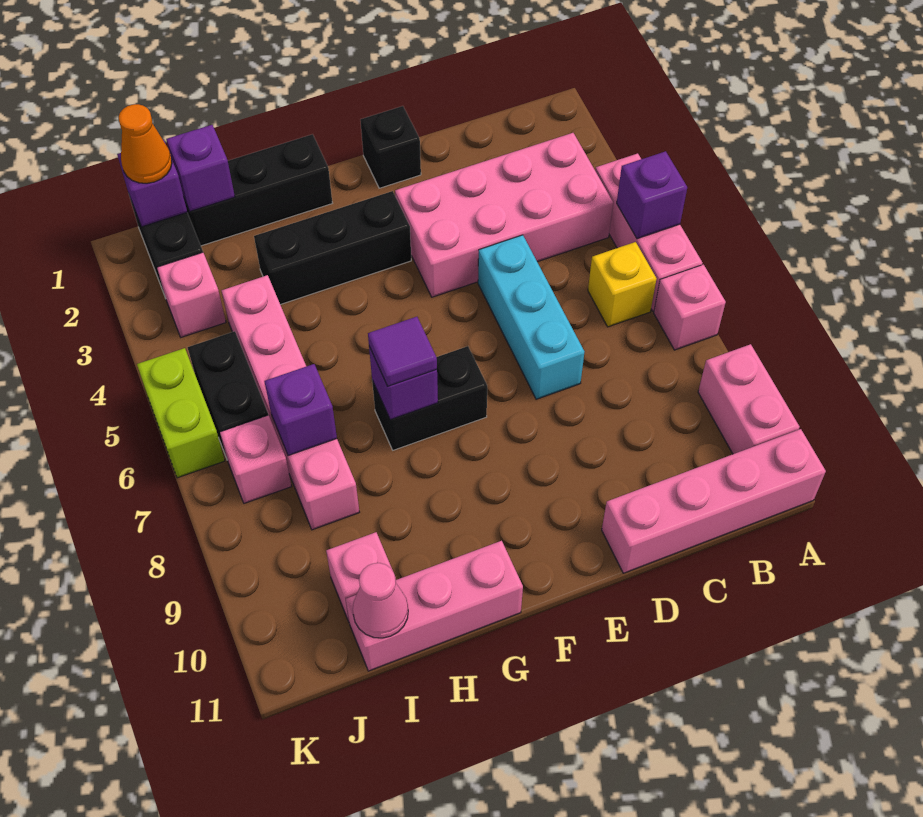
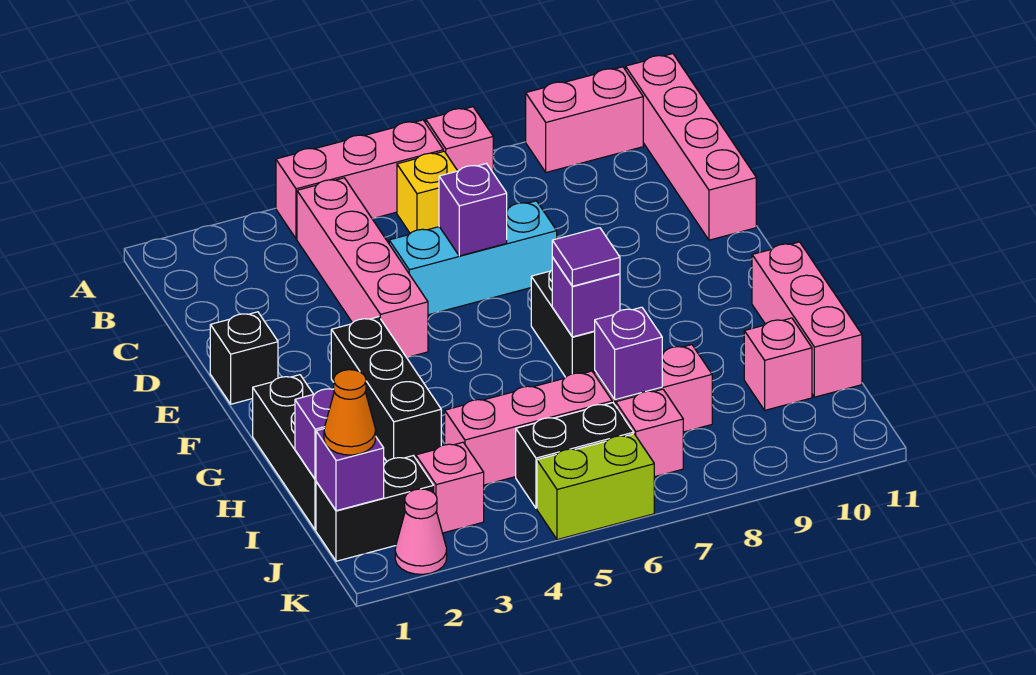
purple 1x1 brick [617,151,687,239] -> purple 1x1 brick moved to [439,164,507,256]
pink 2x4 brick [395,133,613,297] -> pink 1x4 brick [297,178,428,357]
pink 1x1 cone [353,563,408,638] -> pink 1x1 cone moved to [395,489,447,574]

